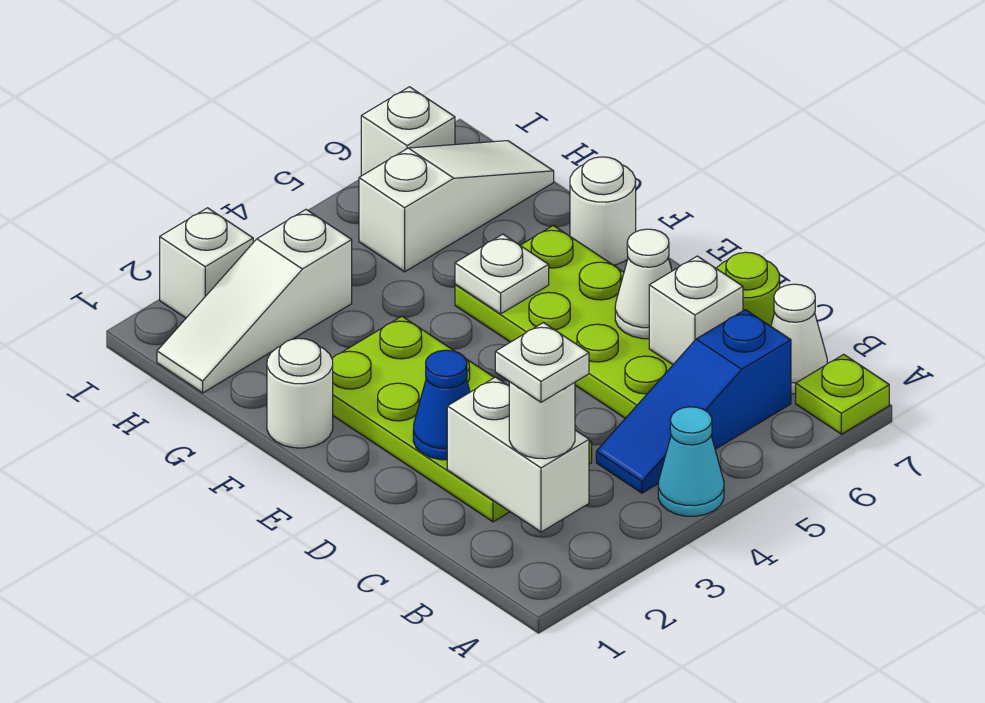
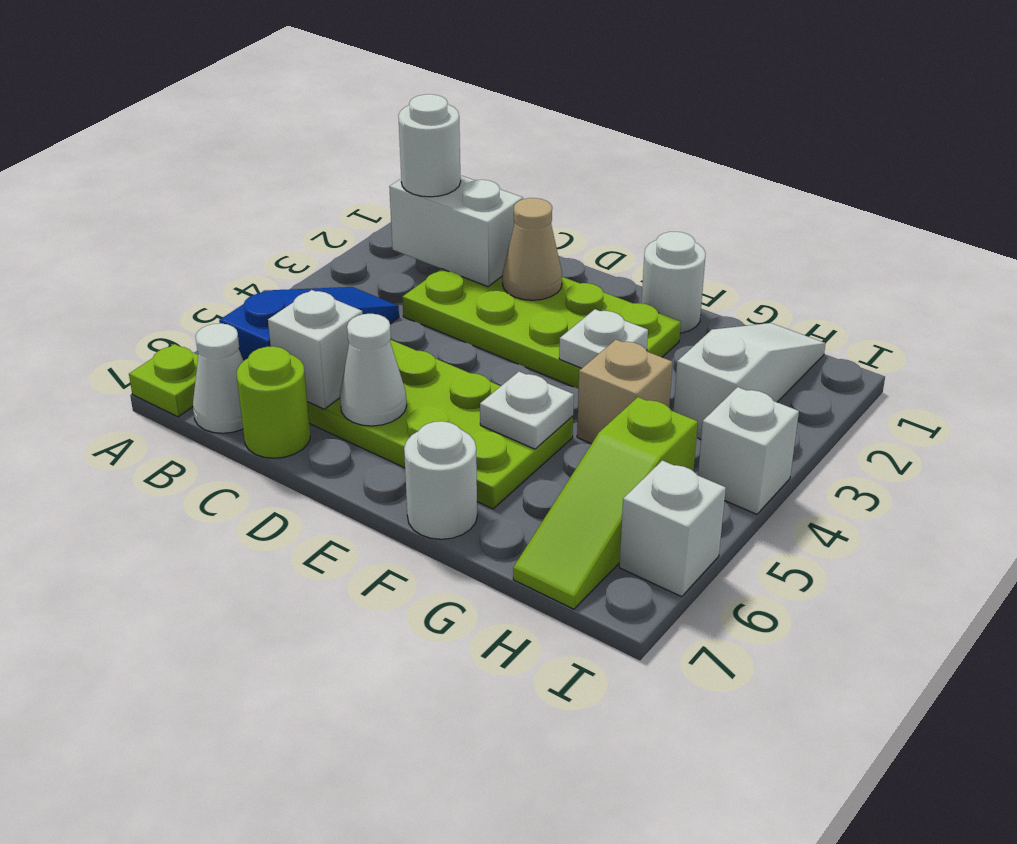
cyan 1x1 cone [658,407,724,516] -> none
white 1x1 plate [495,323,589,402] -> white 1x1 plate moved to [559,309,648,368]
blue 1x1 cone [413,350,470,460] -> tan 1x1 cone [502,198,562,300]
none -> tan 1x1 brick [577,340,672,444]
white 1x3 slope [359,141,554,272] -> lime 1x3 slope [513,397,698,609]
white 1x1 brick [160,208,253,318] -> white 1x1 brick moved to [698,387,799,514]

